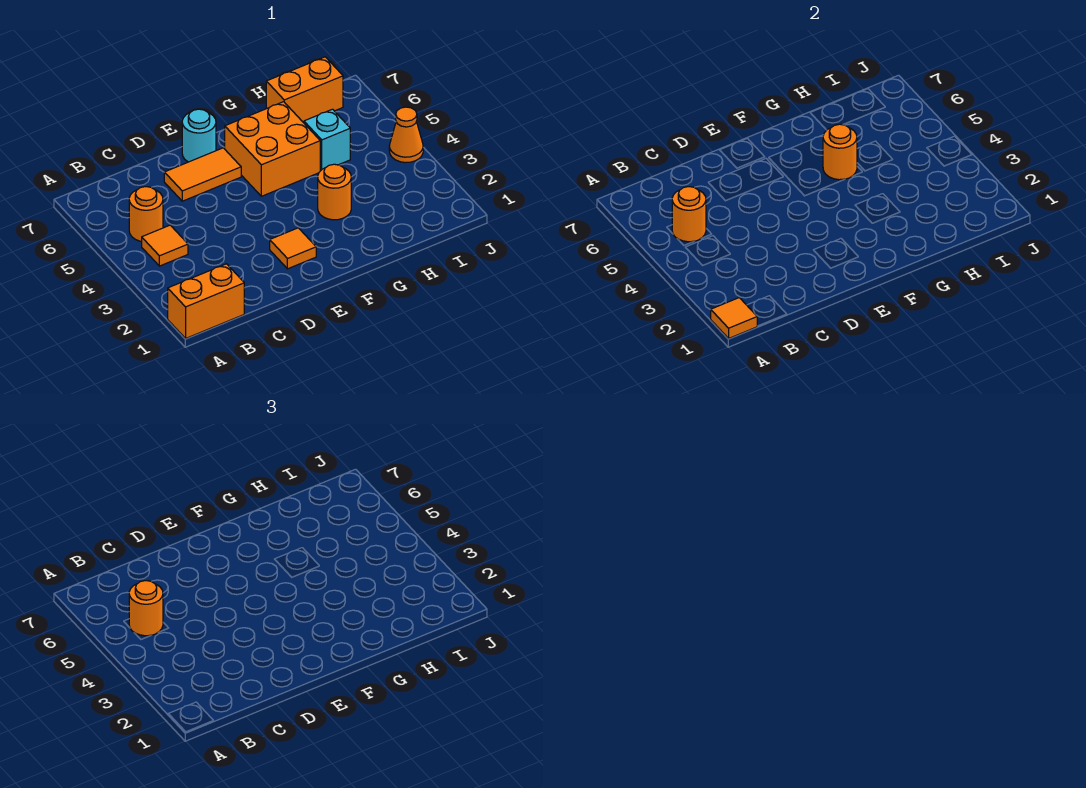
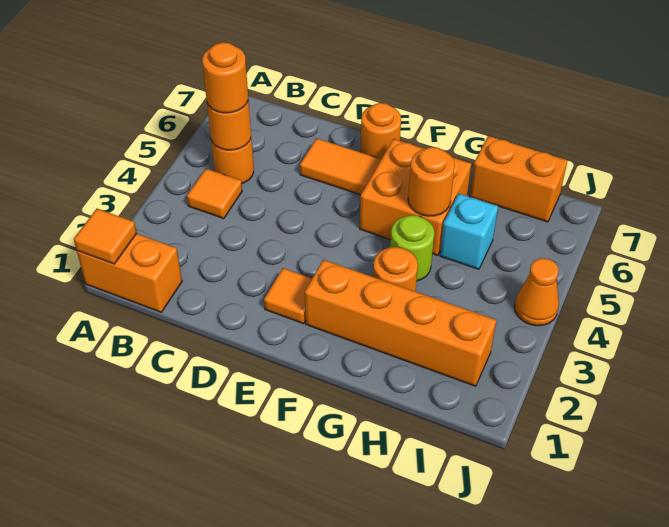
cyan 1x1 round brick [182,109,216,162] -> orange 1x1 round brick [361,103,401,159]
none -> orange 1x4 brick [305,260,496,386]
none -> lime 1x1 round brick [390,215,434,281]

